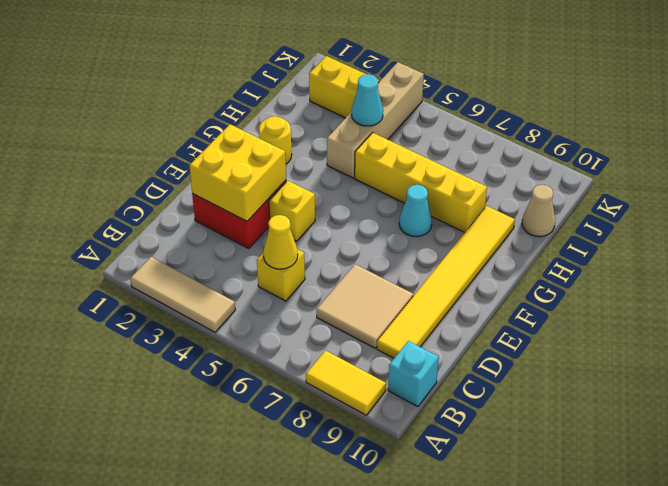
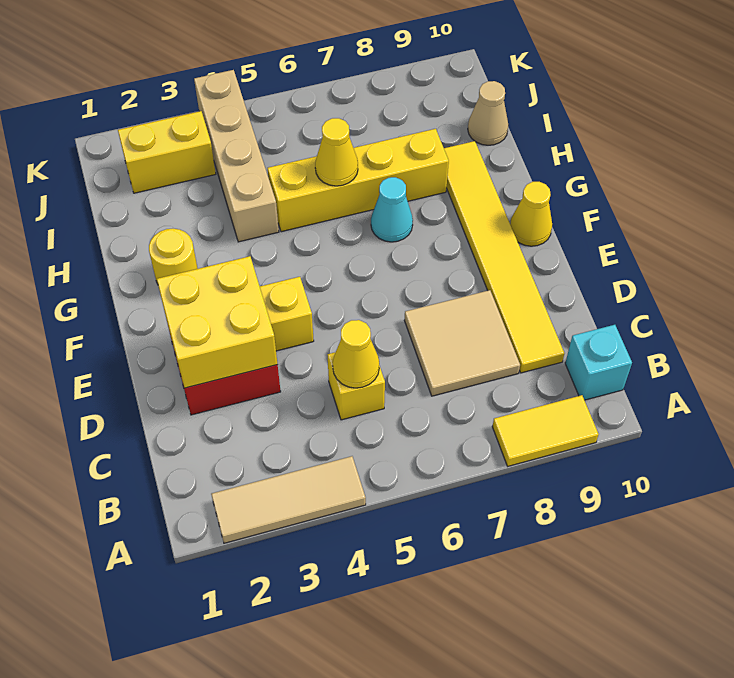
none -> yellow 1x1 cone [510,182,552,246]
none -> yellow 1x1 cone [315,118,358,186]
cyan 1x1 cone [352,74,383,126] -> none

